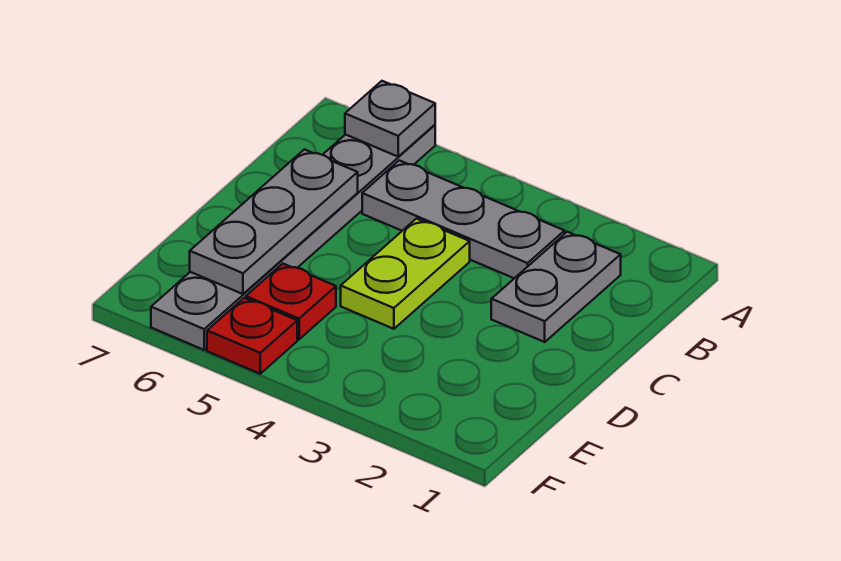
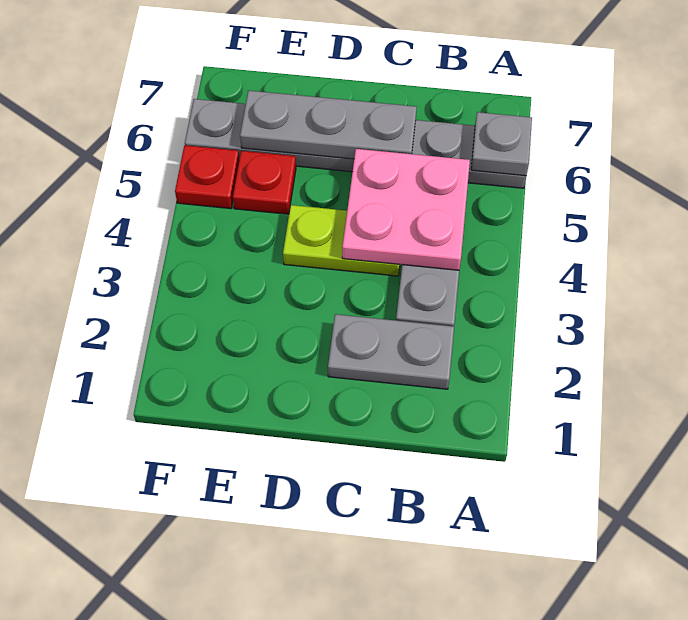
none -> pink 2x2 plate [342,149,470,270]

